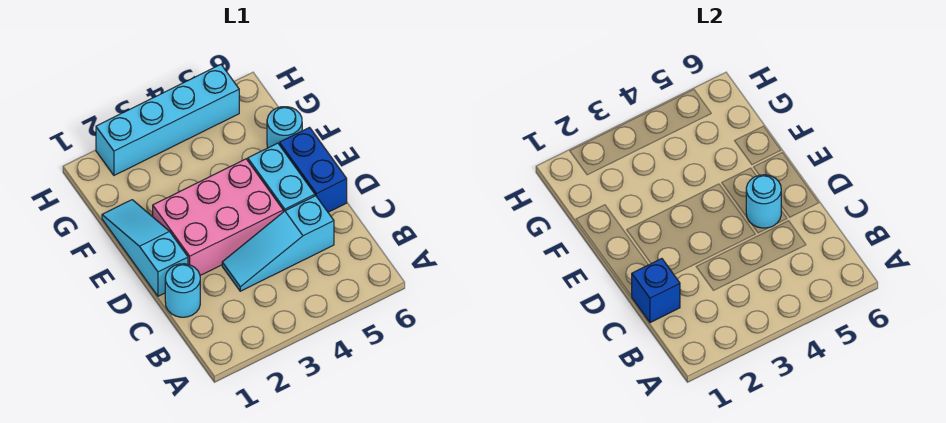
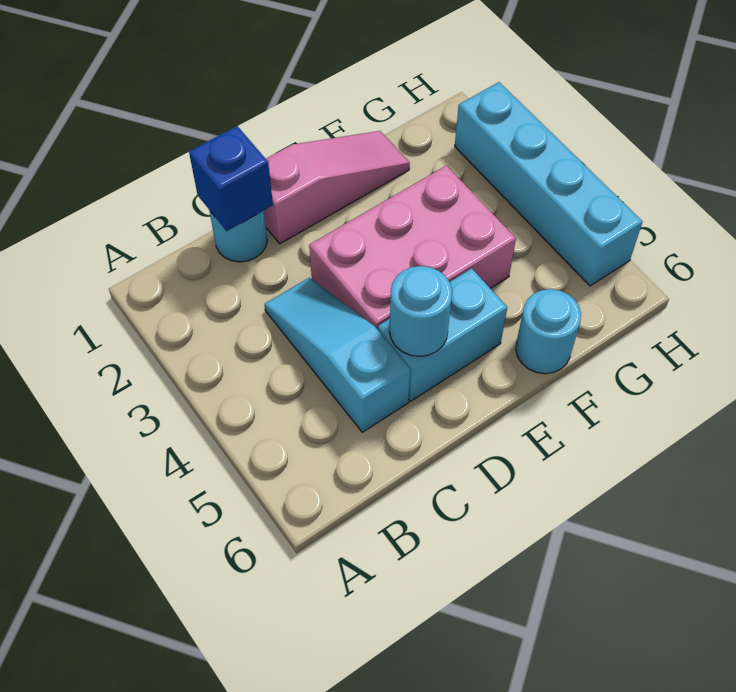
cyan 1x3 slope [102,200,188,296] -> pink 1x3 slope [264,131,410,244]
pink 2x3 brick [153,159,283,275] -> pink 2x3 brick turned to [309,166,516,330]
blue 1x2 brick [280,128,347,212] -> none

